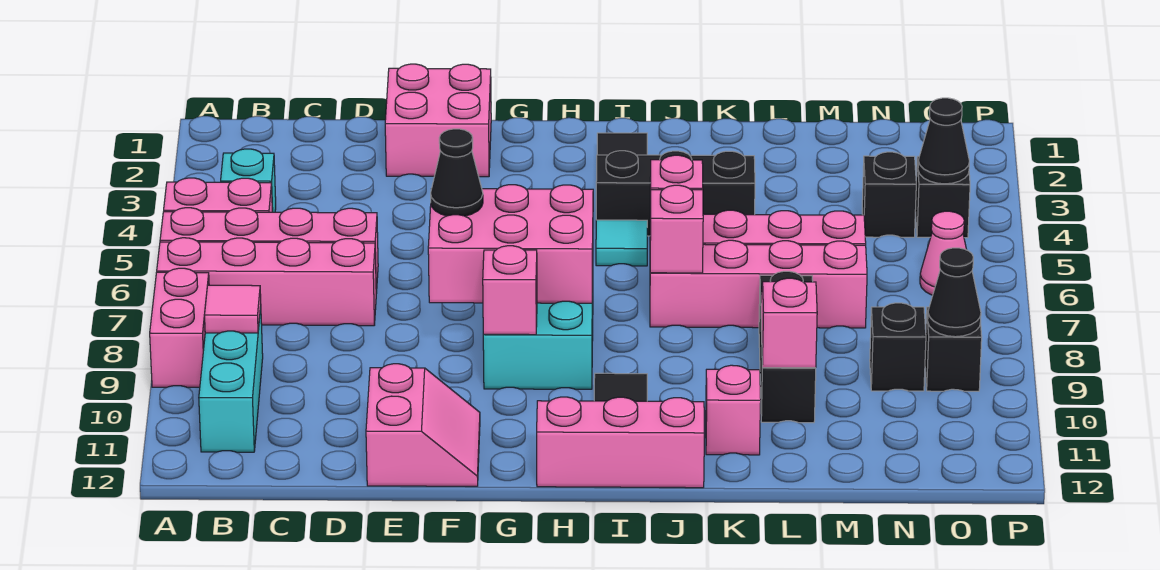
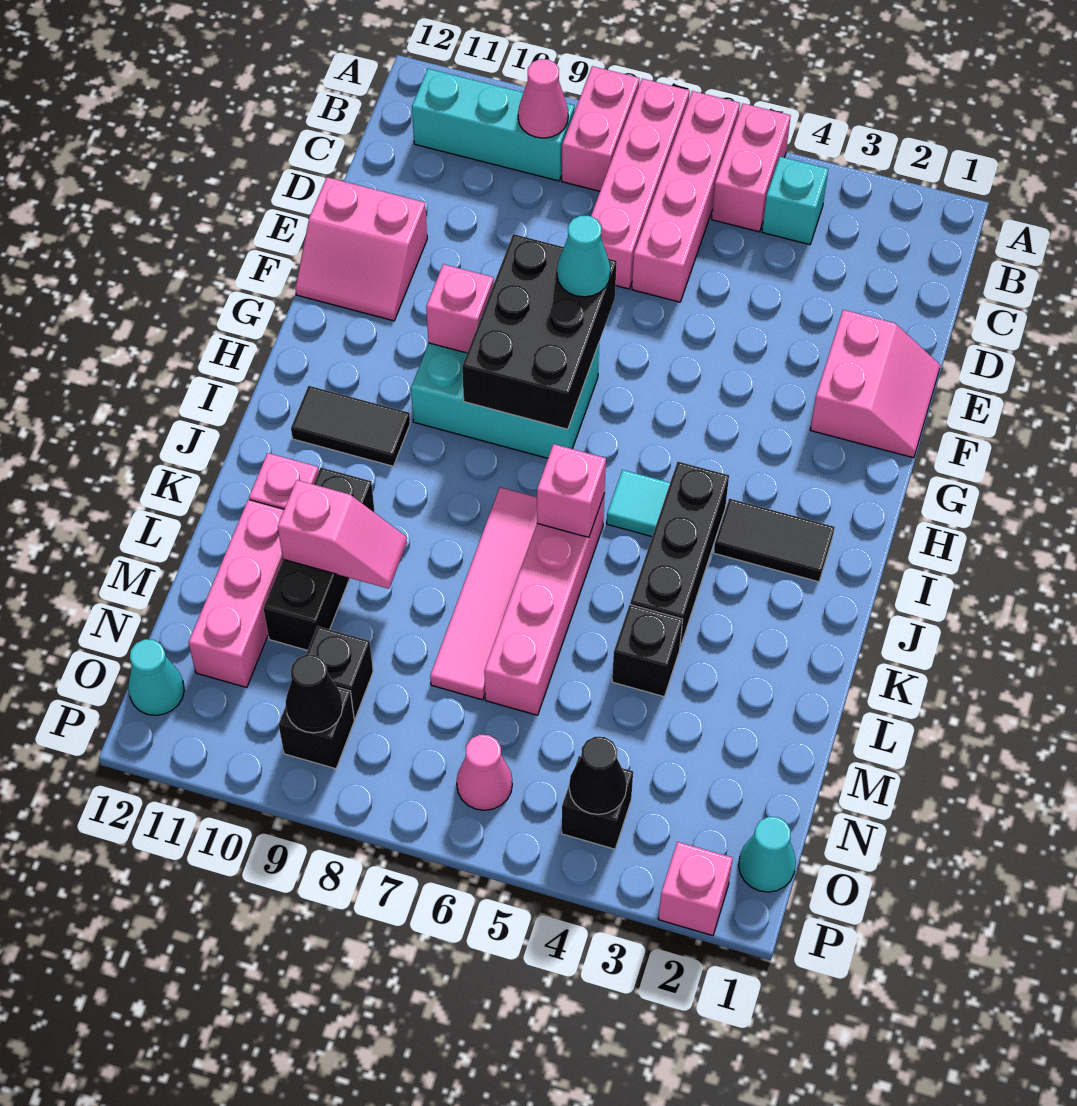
pink 1x2 brick [150,268,209,387] -> pink 1x2 brick turned to [562,66,639,191]
pink 1x1 tile [205,285,261,333] -> pink 1x1 cone [518,59,568,138]
pink 2x2 brick [385,64,491,177] -> pink 2x2 slope [811,310,940,458]
pink 2x3 brick [428,185,593,303] -> black 2x3 brick [462,234,617,429]
black 1x1 cone [431,129,483,216] -> cyan 1x1 cone [557,215,610,297]
pink 1x3 brick [537,397,704,488] -> pink 1x3 brick moved to [189,500,284,688]
pink 1x4 brick [650,240,867,328] -> pink 1x4 tile [430,487,537,700]
pink 1x1 brick [650,185,703,273] -> pink 1x1 brick moved to [658,842,733,936]
black 1x3 brick [759,271,816,423] -> black 1x3 brick turned to [263,468,375,650]
black 1x1 brick [862,152,916,237] -> black 1x1 brick moved to [612,605,683,697]
none -> cyan 1x1 cone [739,817,796,892]
none -> cyan 1x1 cone [128,639,184,715]

